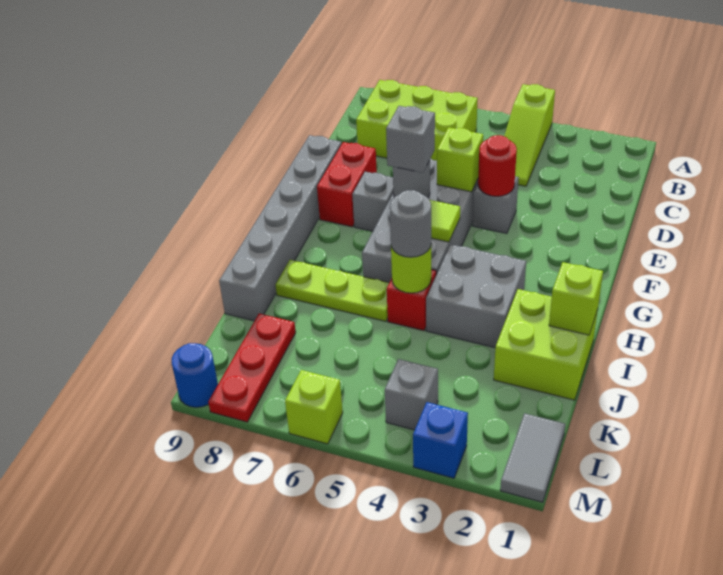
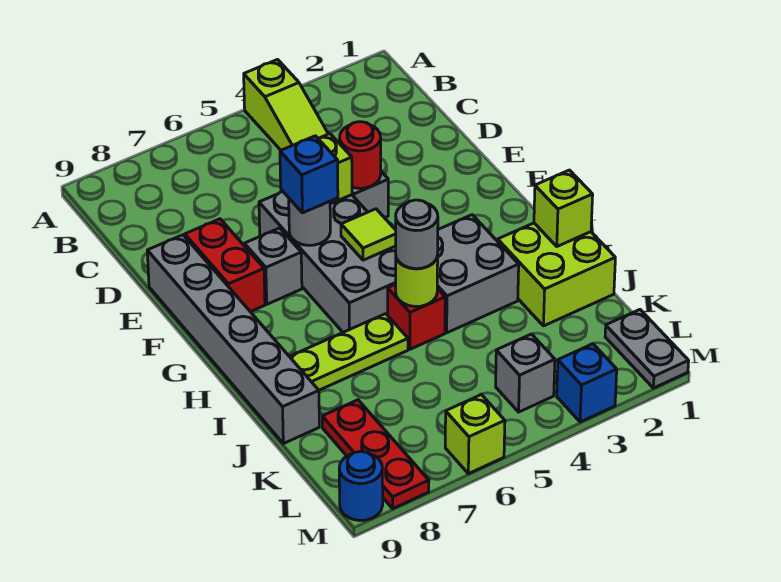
lime 2x3 brick [356,80,478,161] -> none
grey 1x1 brick [386,106,435,173] -> blue 1x1 brick [280,136,338,213]
grey 1x2 tile [500,413,565,502] -> grey 1x2 plate [605,310,689,388]

